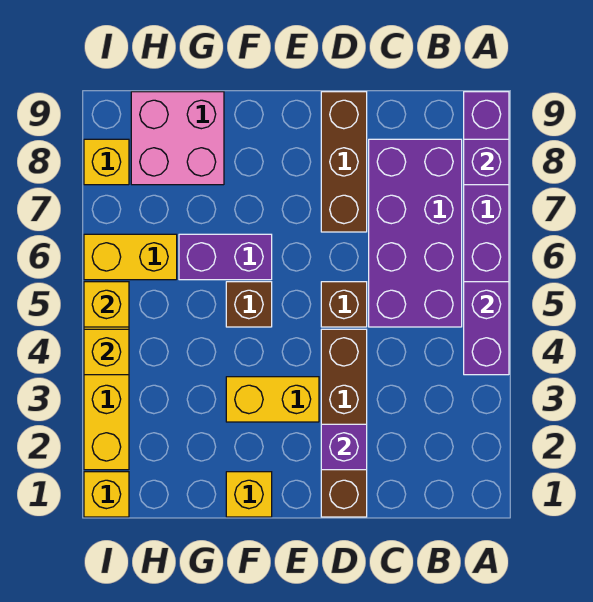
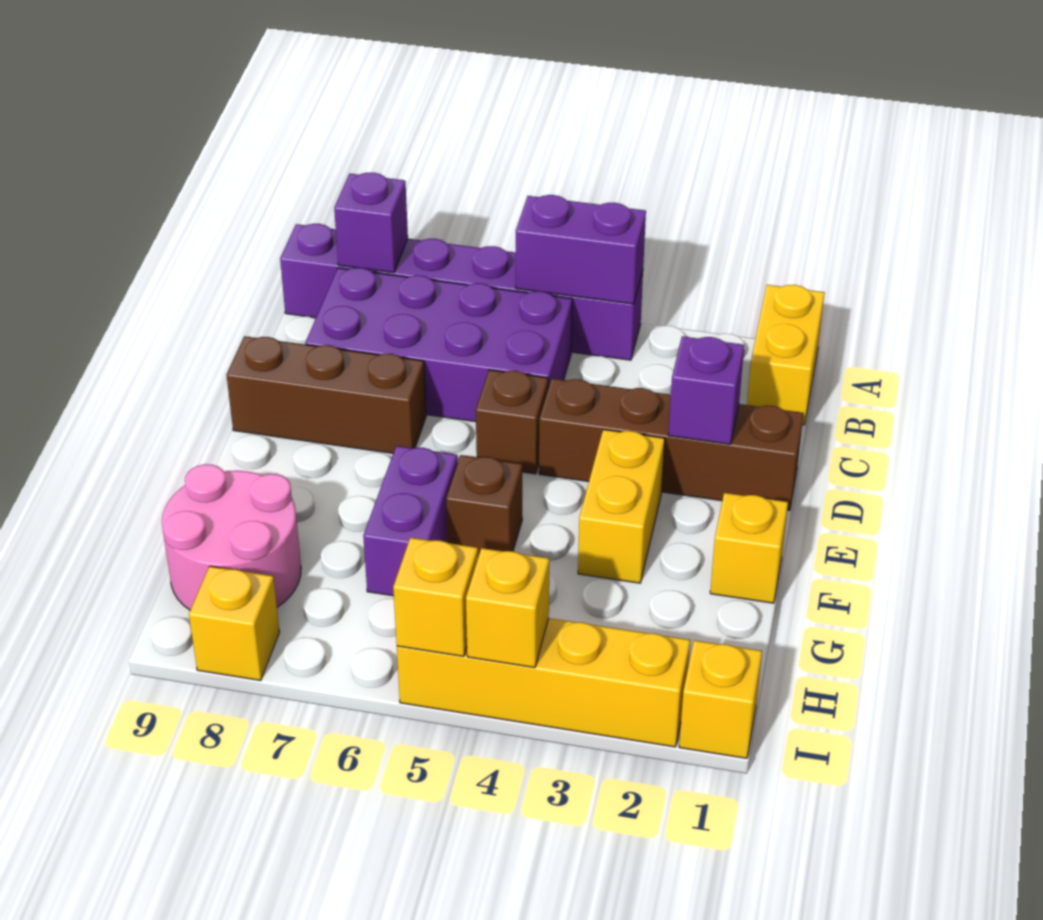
pink 2x2 brick [131,92,224,185] -> pink 2x2 round brick [162,464,301,610]
yellow 1x2 brick [84,234,177,280] -> yellow 1x2 brick moved to [747,285,825,425]

